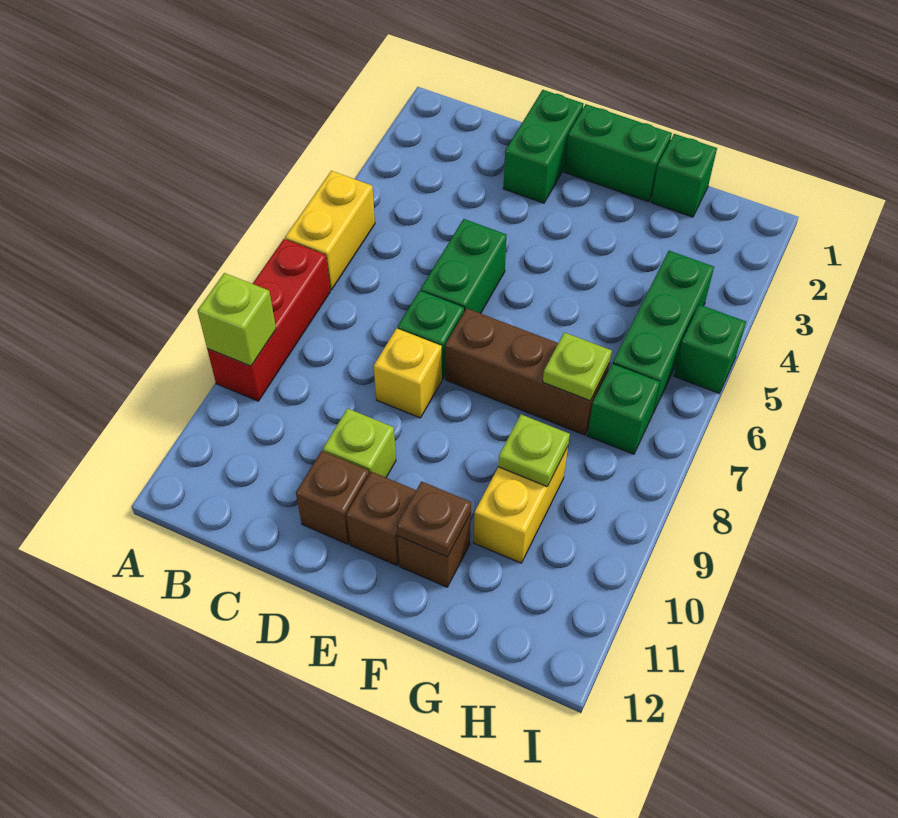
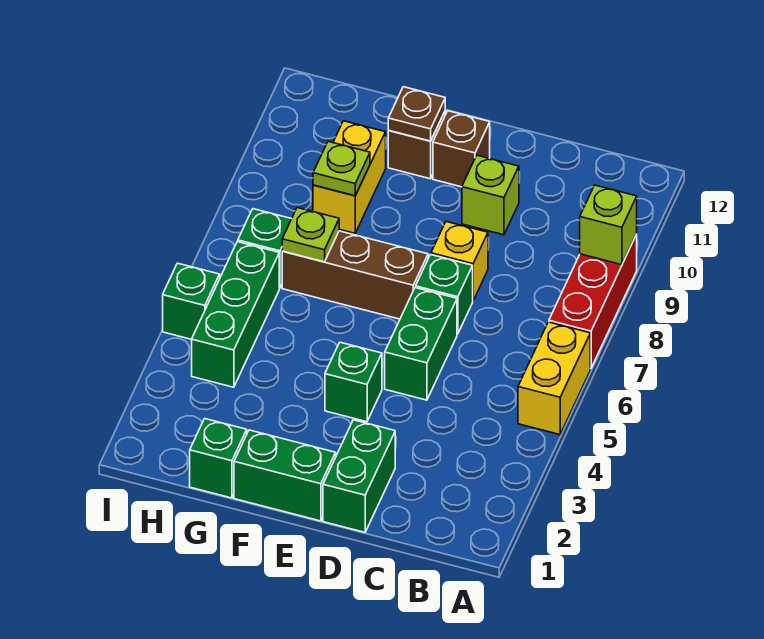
brown 1x1 brick [296,451,369,544] -> none
none -> green 1x1 brick [325,342,382,422]

